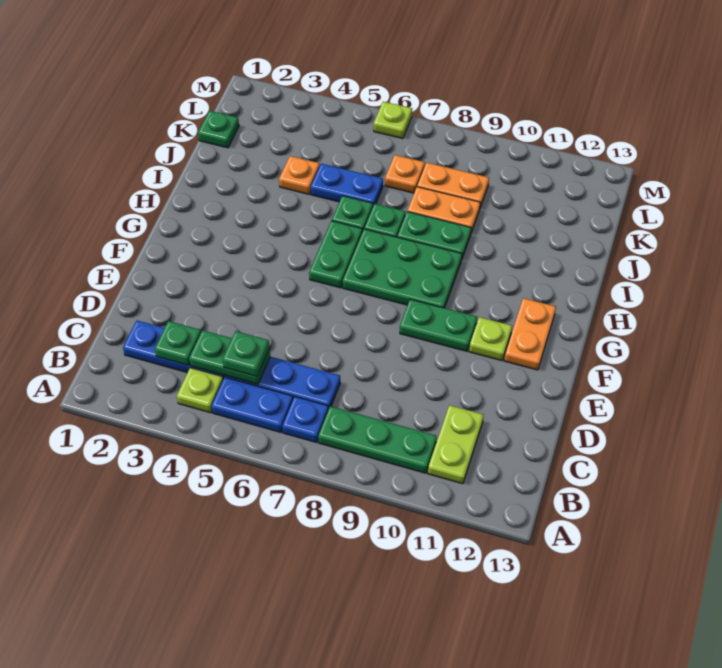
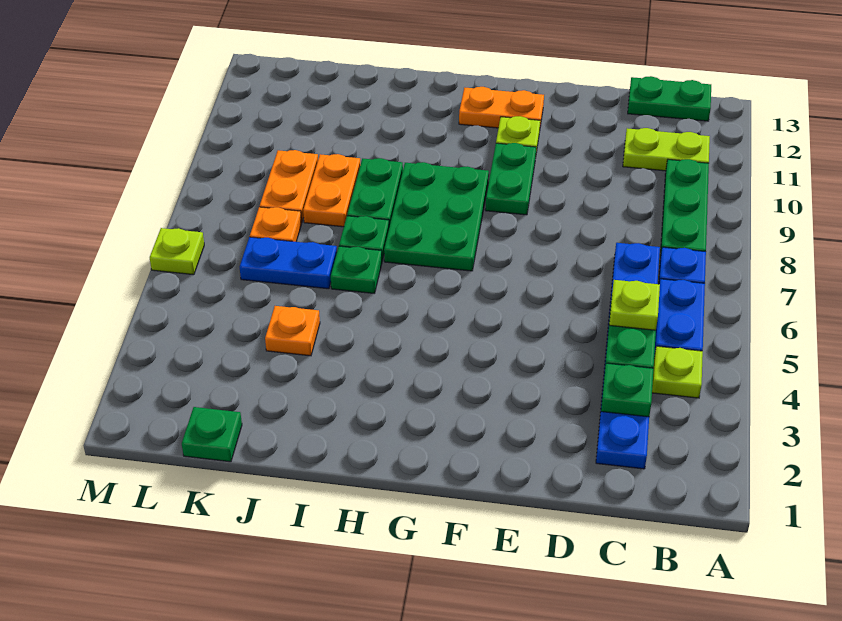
green 1x1 plate [223,331,270,376] -> lime 1x1 plate [609,280,660,330]
green 1x2 plate [309,221,362,288] -> green 1x2 plate moved to [628,76,711,121]
blue 1x2 plate [311,164,383,205] -> blue 1x2 plate turned to [240,237,337,289]

